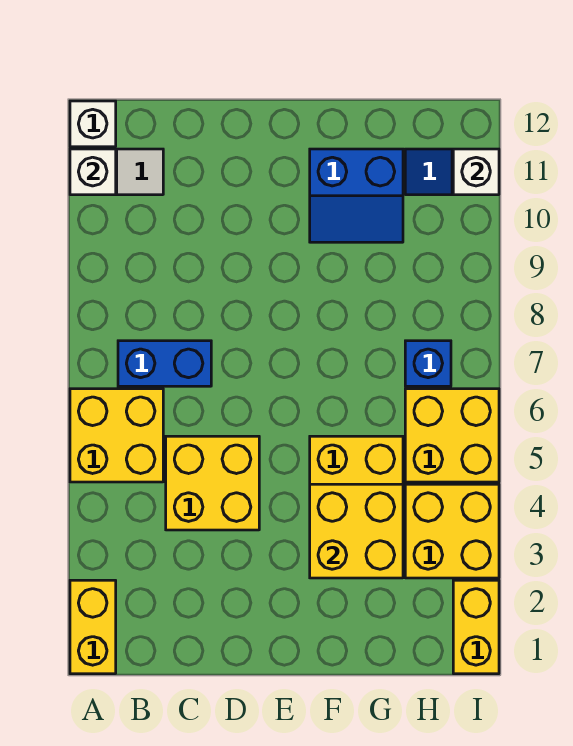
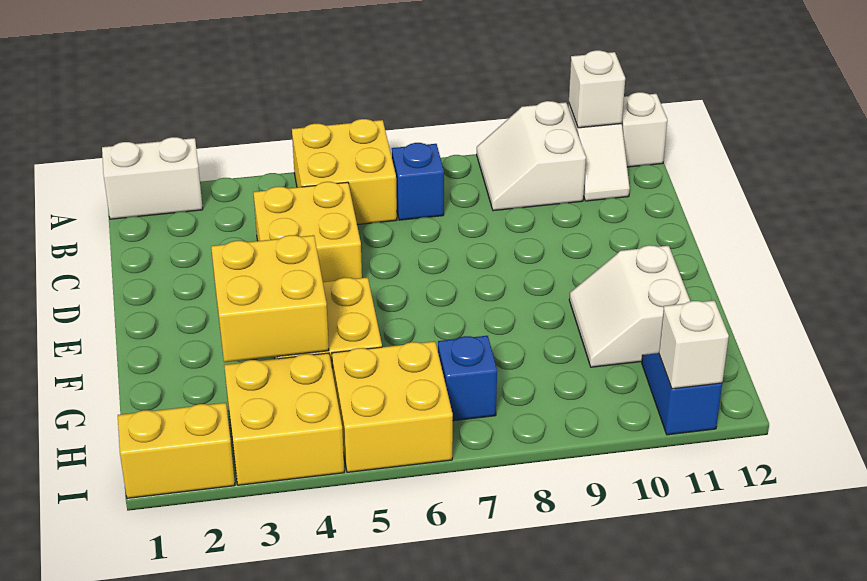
yellow 1x2 brick [70,580,116,674] -> white 1x2 brick [102,137,203,219]
none -> white 2x2 slope [477,101,586,211]
blue 1x2 brick [118,341,211,386] -> blue 1x1 brick [392,143,444,220]
blue 2x2 slope [310,149,403,242] -> white 2x2 slope [569,245,690,367]

